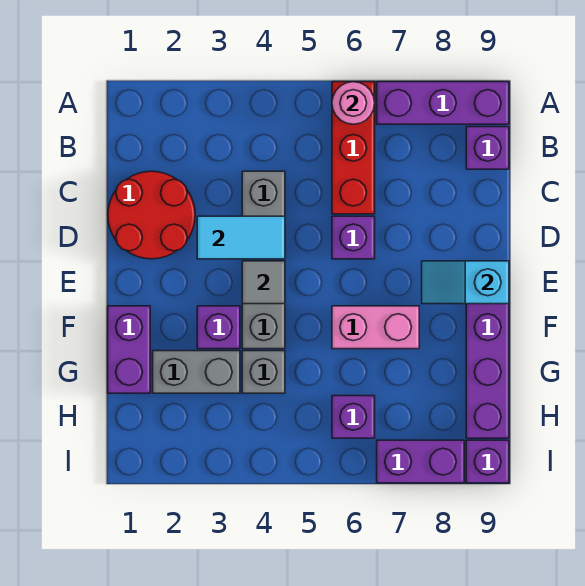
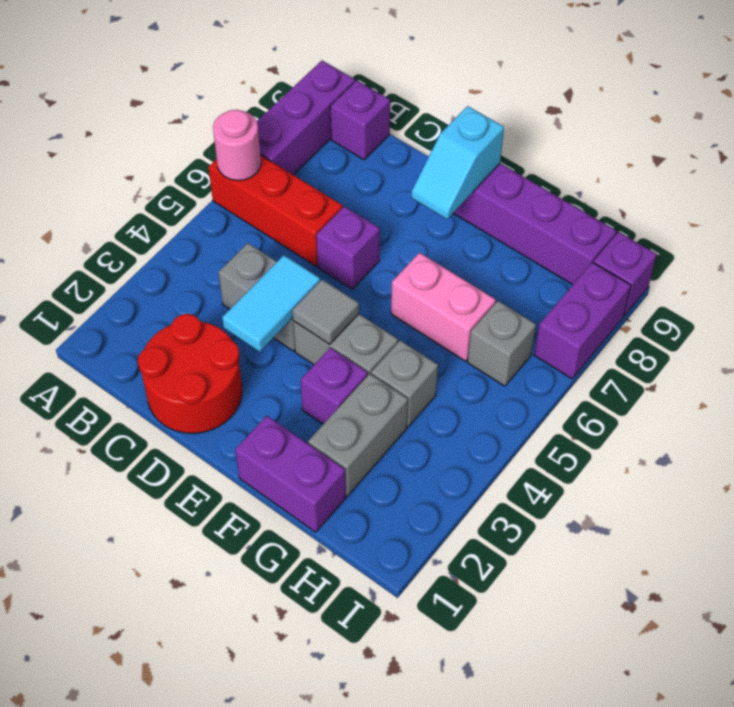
pink 1x2 brick [332,306,419,349] -> pink 1x2 brick turned to [391,253,496,361]
purple 1x1 brick [332,396,375,438] -> grey 1x1 brick [468,301,536,386]

